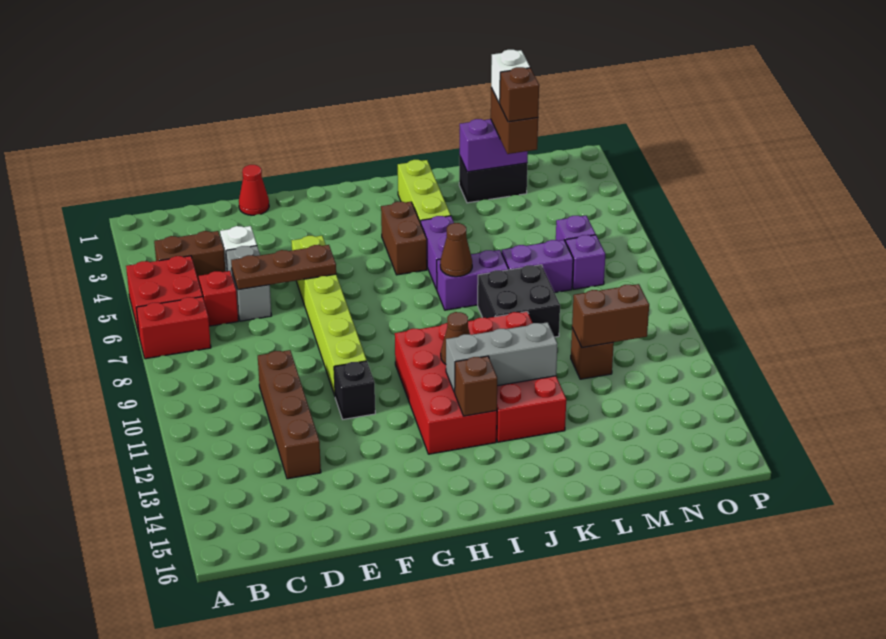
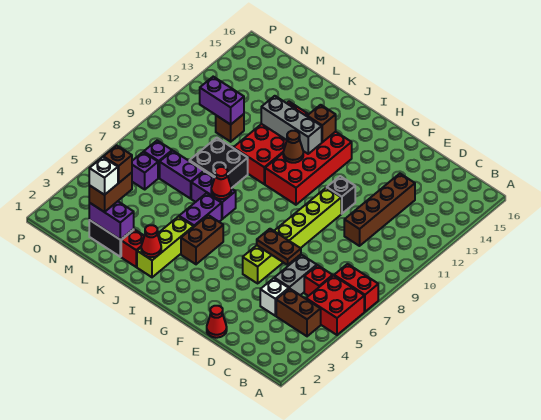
brown 1x3 plate [231,245,336,290] -> brown 1x2 plate [257,229,301,265]
none -> red 1x1 cone [141,225,161,257]
brown 1x1 cone [440,223,472,277] -> red 1x1 cone [211,167,231,199]
none -> red 1x1 brick [121,230,144,267]
brown 1x2 brick [572,284,649,347] -> purple 1x2 brick [200,77,244,124]

